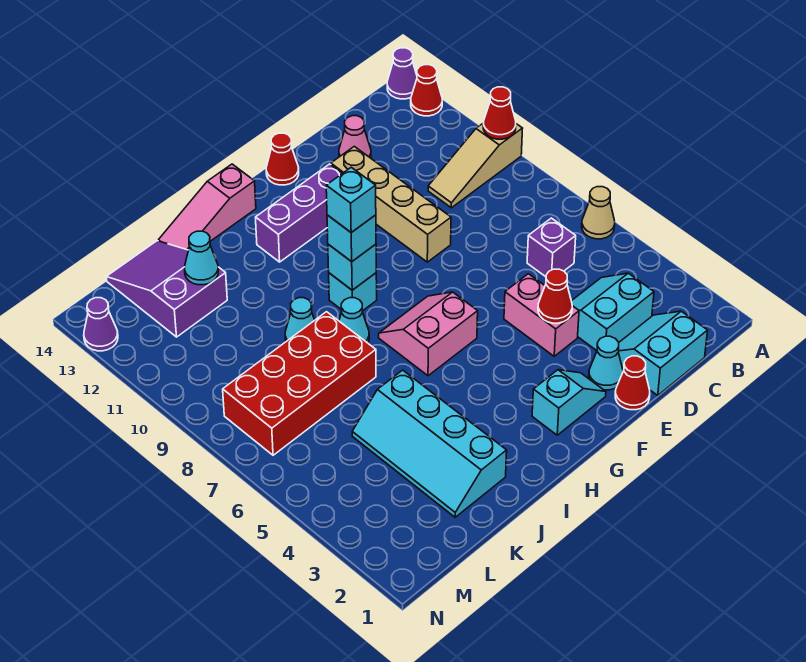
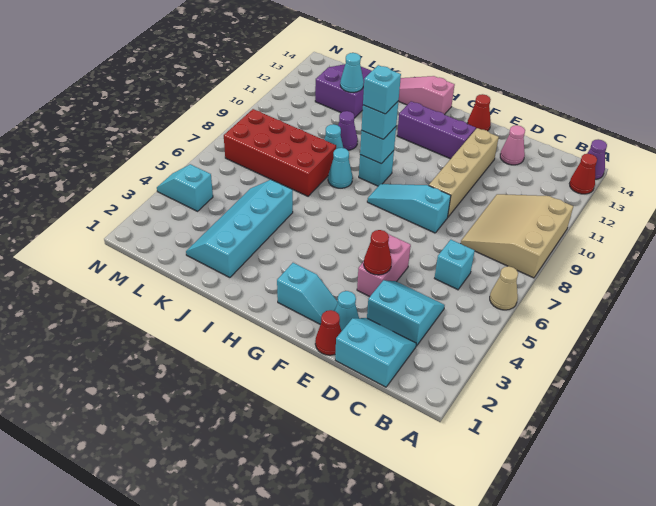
tan 1x3 slope [428,124,523,208] -> tan 3x3 slope [461,194,573,278]
red 1x1 cone [483,87,516,139] -> none
purple 1x1 brick [527,218,576,277] -> cyan 1x1 brick [435,240,475,290]
none -> cyan 1x3 slope [367,184,451,233]
pink 2x2 slope [379,292,478,376] -> none
none -> cyan 1x2 slope [157,164,213,211]
purple 1x1 cone [84,298,118,351] -> purple 1x1 cone moved to [338,111,358,150]

